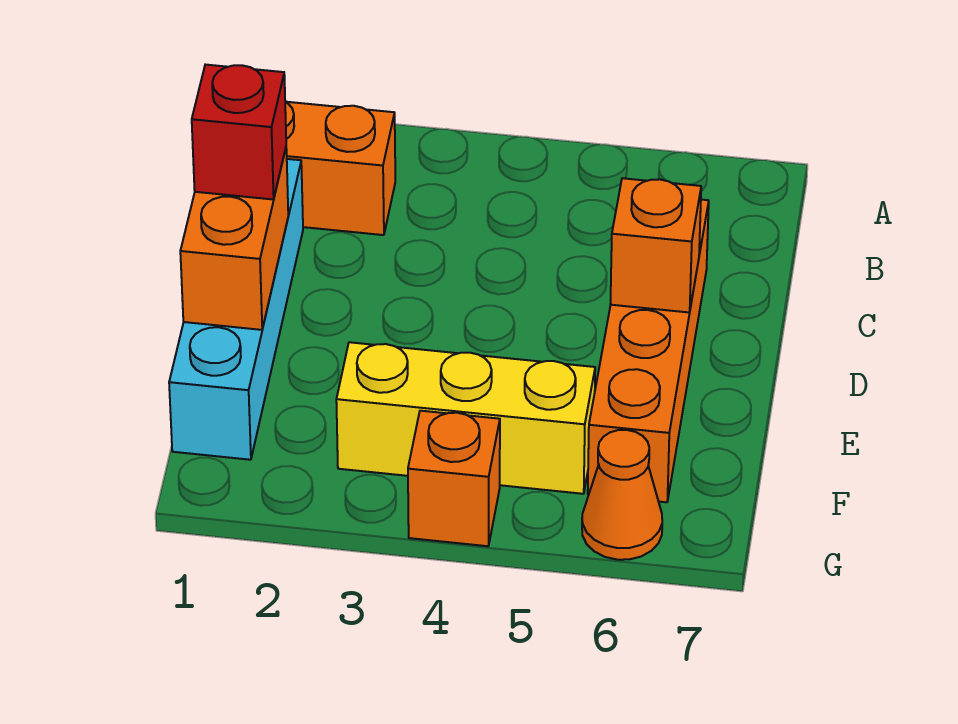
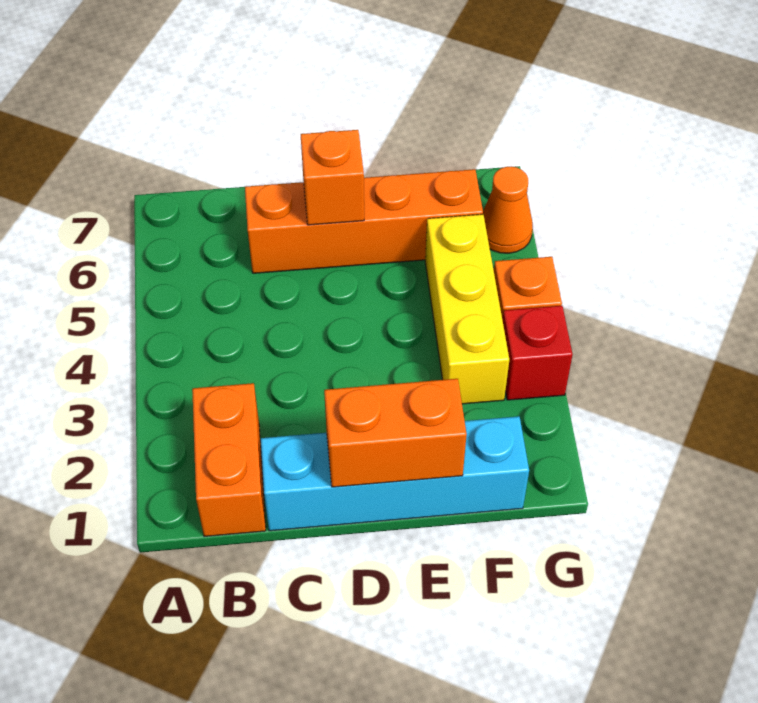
red 1x1 brick [192,65,286,200] -> red 1x1 brick moved to [503,306,573,400]

